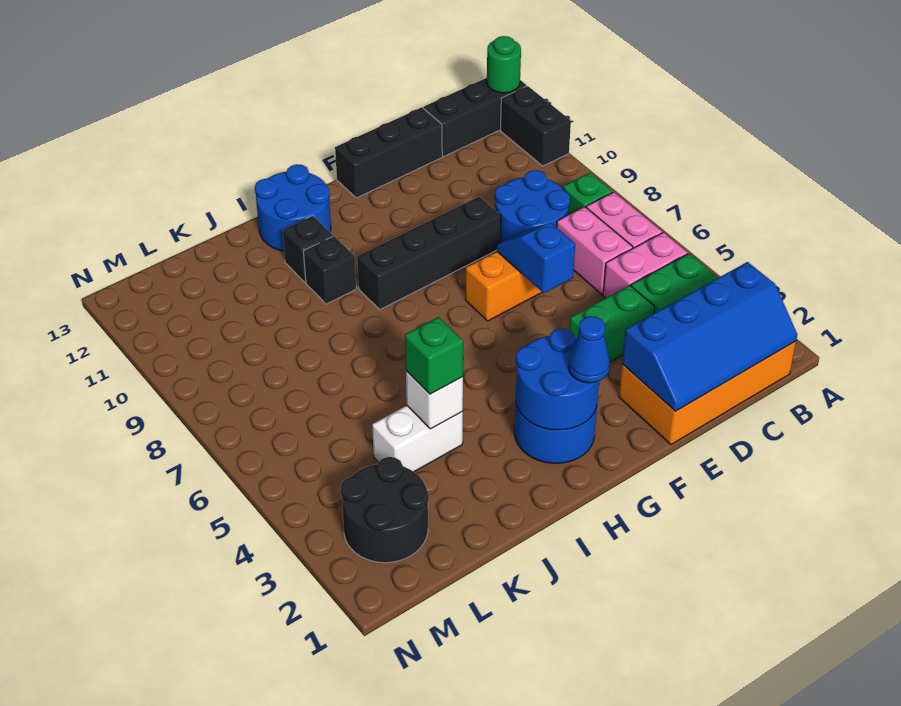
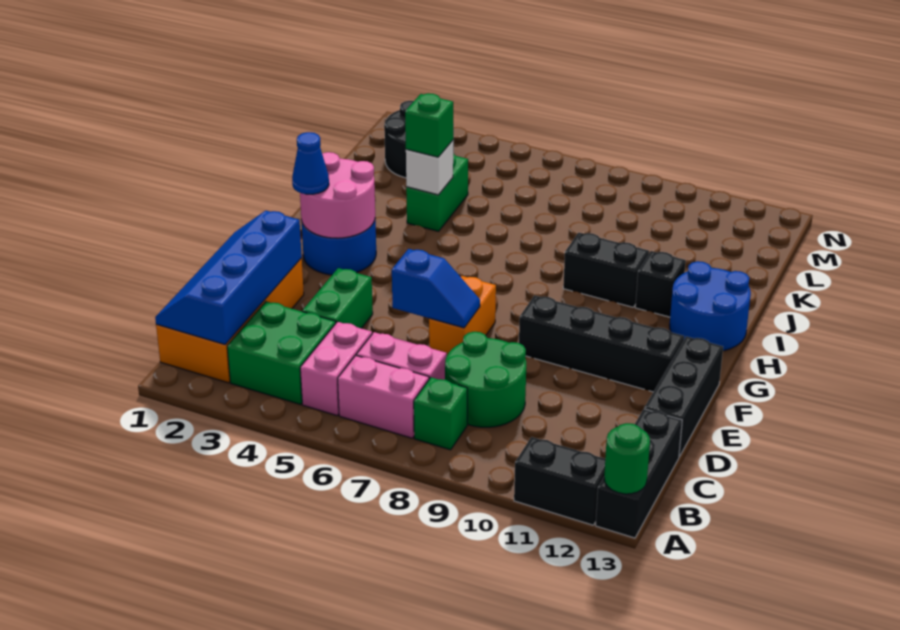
blue 2x2 round brick [495,170,570,243] -> green 2x2 round brick [445,332,526,427]
black 1x4 brick [357,196,501,309] -> black 1x4 brick turned to [519,296,684,392]
blue 2x2 round brick [516,328,599,430] -> pink 2x2 round brick [300,152,375,238]
black 1x1 brick [304,236,356,304] -> black 1x2 brick [563,233,649,307]
white 1x2 brick [372,405,463,472] -> green 1x2 brick [406,153,468,231]

